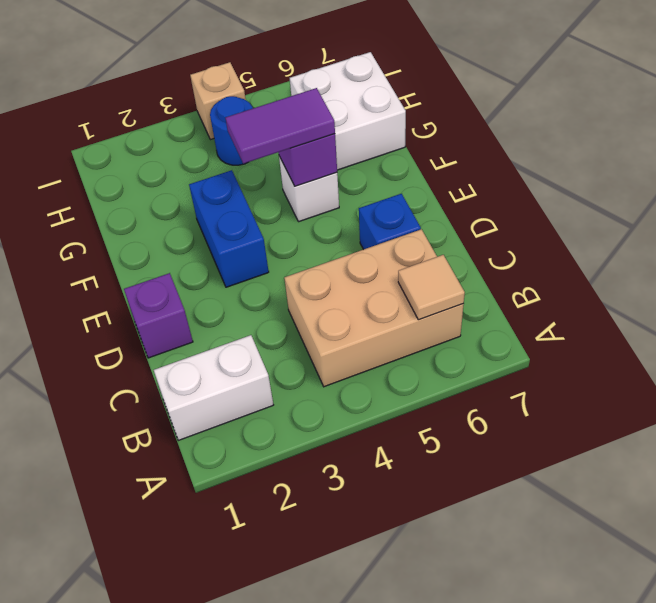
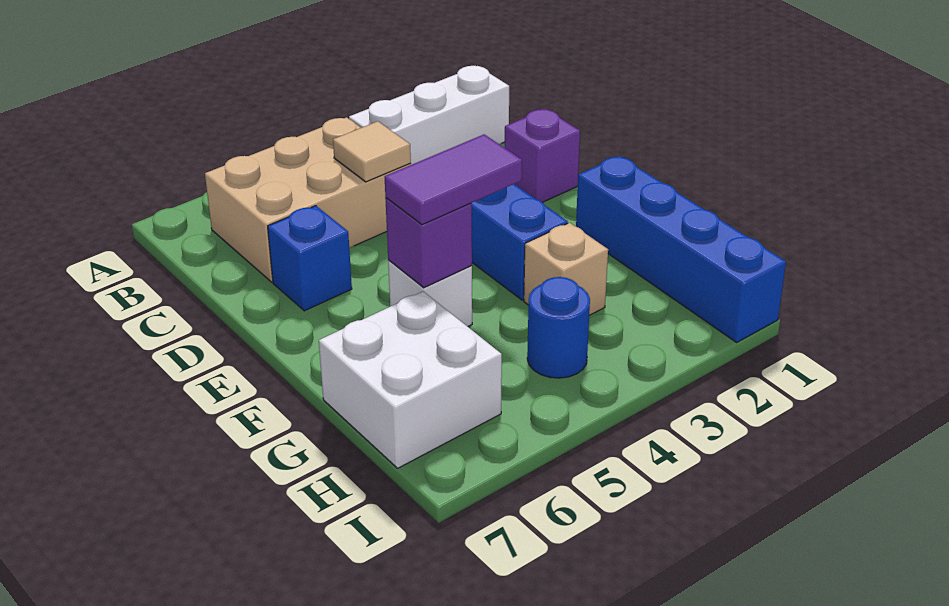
white 1x2 brick [154,335,273,440] -> white 1x3 brick [349,66,509,165]
tan 1x1 tile [398,255,465,320] -> tan 1x1 tile moved to [333,121,411,182]
none -> blue 1x4 brick [576,156,786,342]
tan 1x1 brick [190,62,246,140] -> tan 1x1 brick moved to [524,223,608,315]

